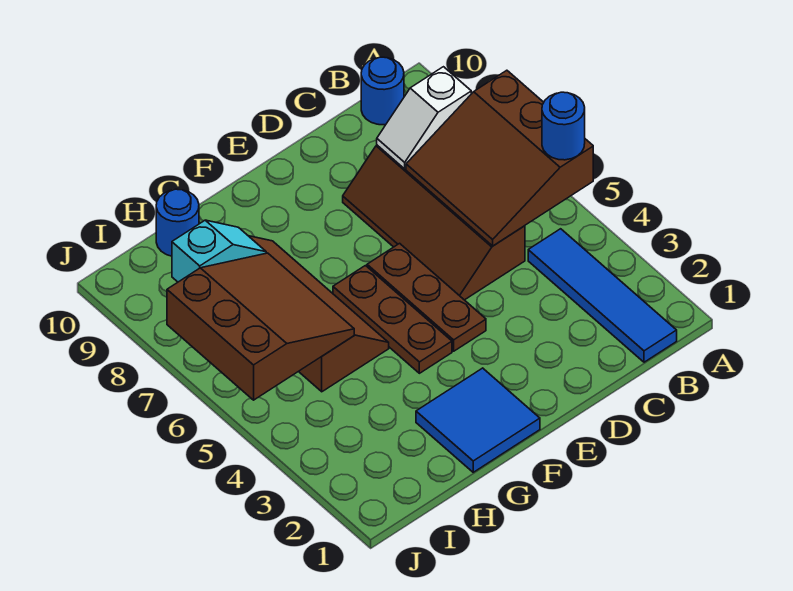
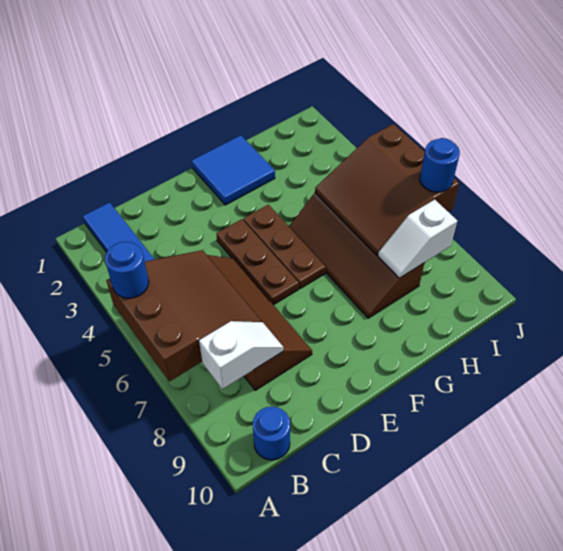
cyan 1x2 slope [172,220,266,282] -> white 1x2 slope [378,200,457,278]
blue 1x1 round brick [156,189,199,256] -> blue 1x1 round brick moved to [420,138,460,192]

